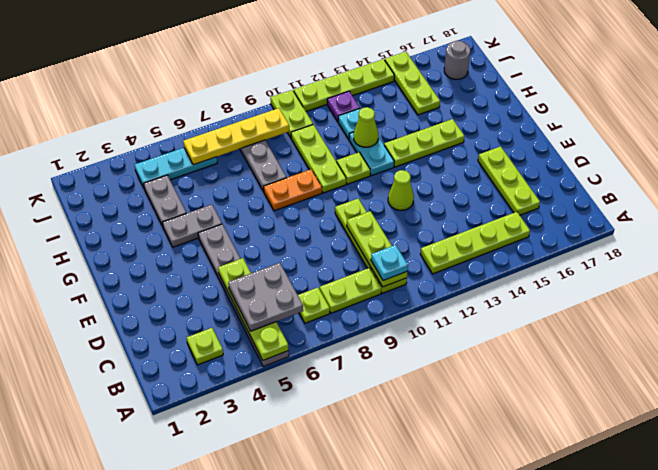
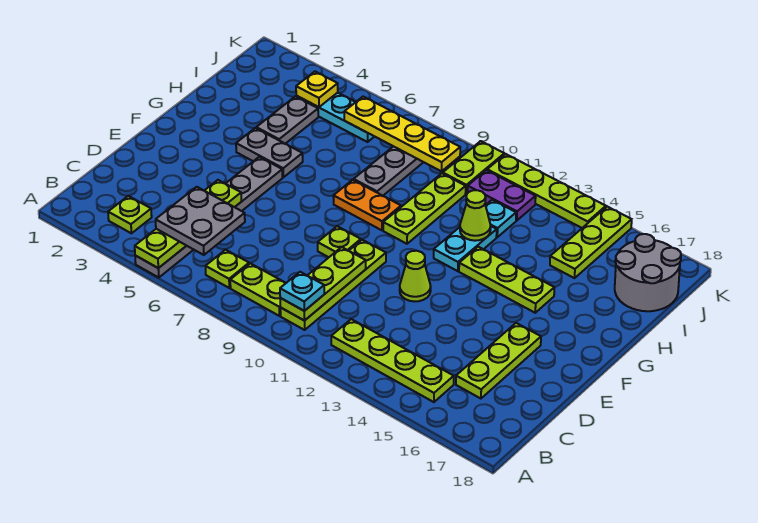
lime 1x1 plate [337,152,370,184] -> lime 1x1 plate moved to [318,226,361,257]
none -> yellow 1x1 plate [296,72,338,107]
purple 1x1 plate [327,91,360,121] -> purple 1x2 plate [468,170,536,221]
grey 1x1 round brick [444,41,470,79] -> grey 2x2 round brick [615,234,681,311]

